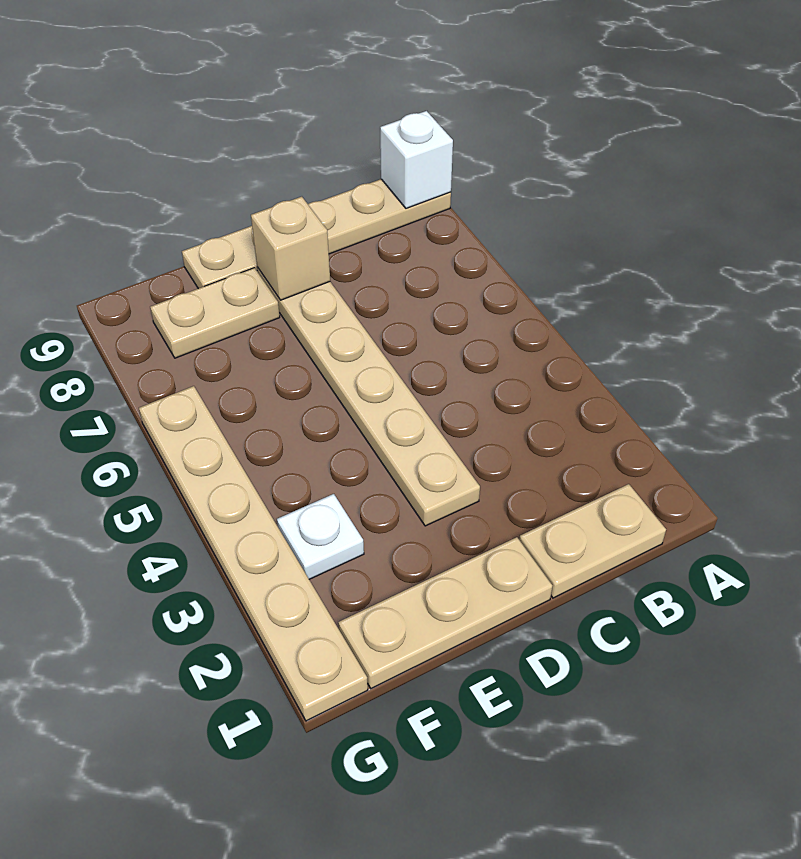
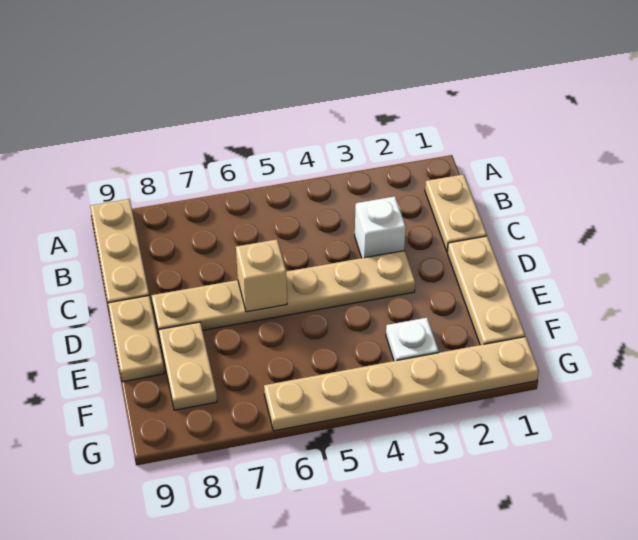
white 1x1 brick [380,111,453,208] -> white 1x1 brick moved to [355,196,406,258]
tan 1x1 brick [251,197,330,300] -> tan 1x1 brick moved to [236,239,287,312]

